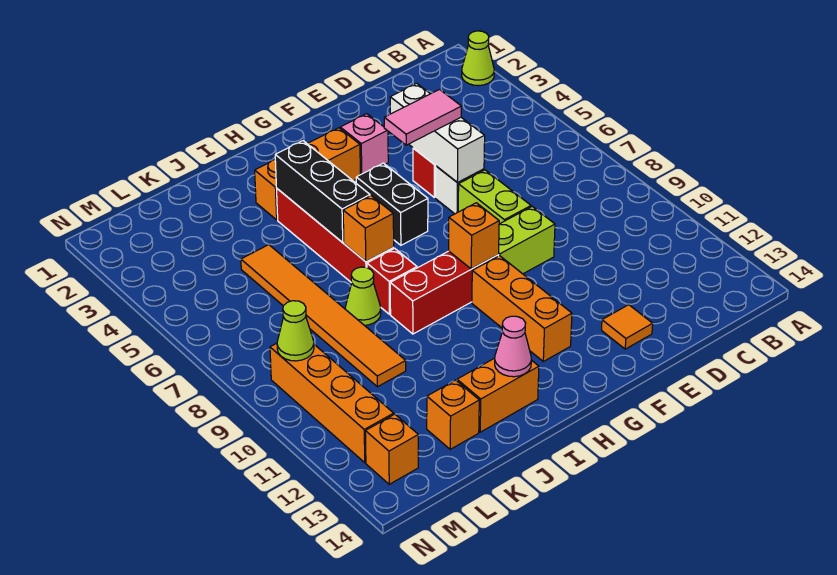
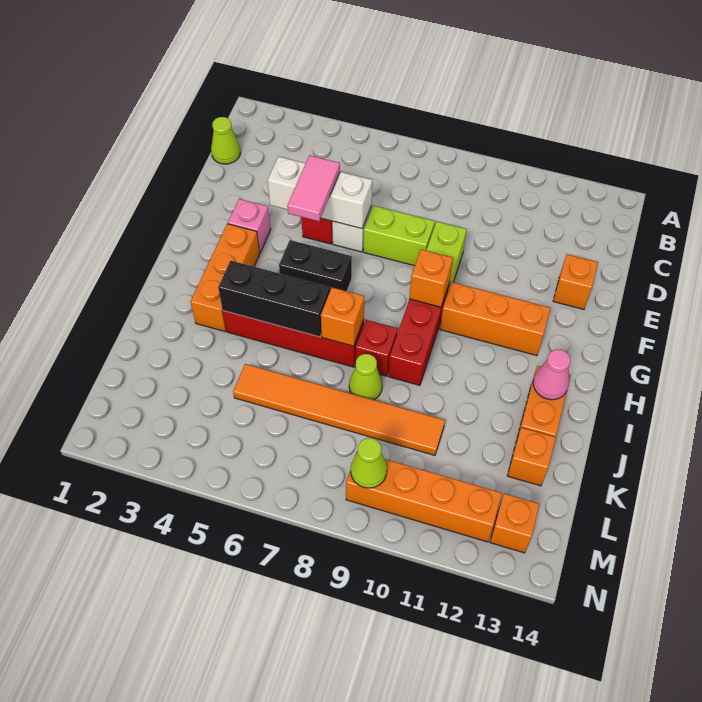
lime 1x1 cone [462,31,494,86] -> lime 1x1 cone moved to [211,117,241,164]
orange 1x1 tile [602,305,653,349] -> orange 1x1 brick [553,254,598,309]

